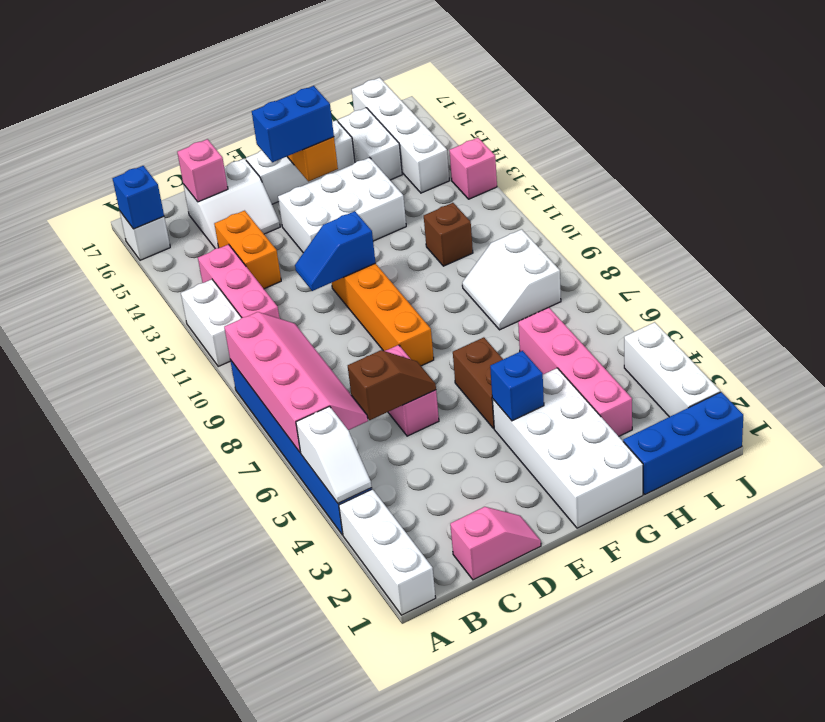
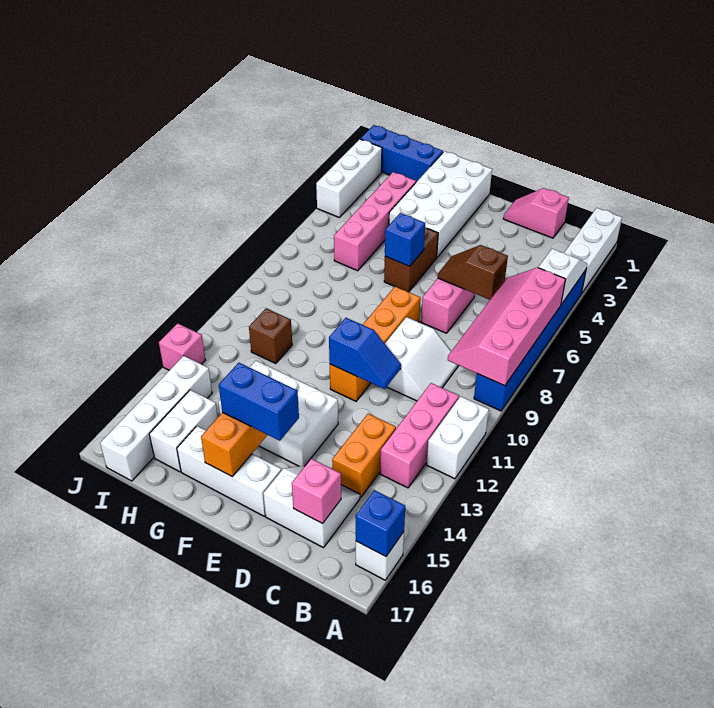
blue 1x1 brick [490,351,544,421] -> blue 1x1 brick moved to [385,213,425,266]
white 2x2 slope [462,229,561,330] -> white 2x2 slope moved to [385,317,459,401]

